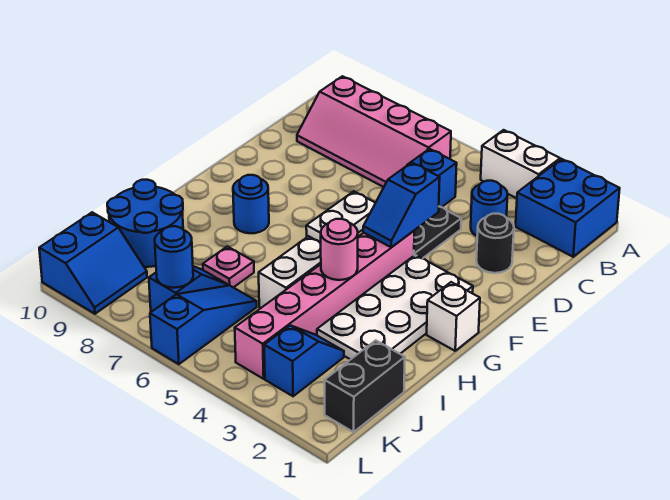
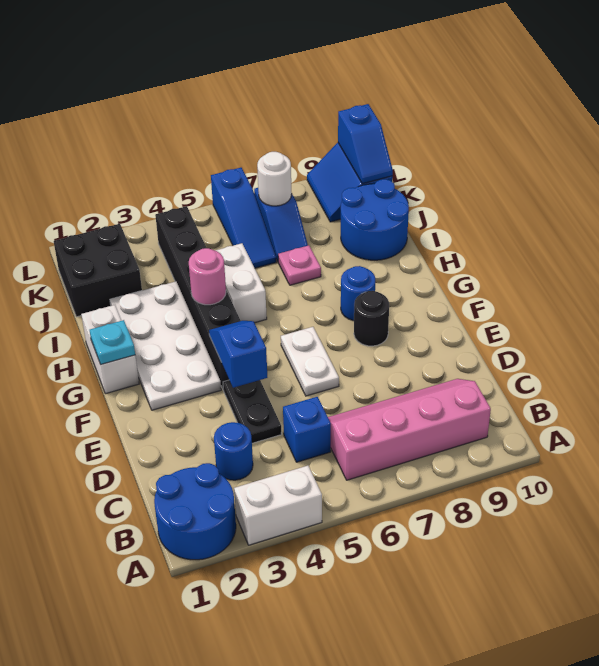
blue 2x2 brick [515,159,620,257] -> blue 2x2 round brick [154,463,236,560]
black 1x1 round brick [476,214,514,273] -> black 1x1 round brick moved to [354,291,389,346]
pink 1x6 brick [235,231,414,379] -> black 1x6 brick [155,206,241,389]
white 1x1 brick [427,282,480,351] -> white 1x2 brick [81,305,139,394]
none -> cyan 1x1 plate [90,320,135,364]
black 1x2 brick [325,340,405,432] -> black 2x2 brick [54,224,142,317]
blue 1x2 slope [264,325,344,396] -> blue 1x2 slope moved to [338,104,393,184]
blue 1x1 round brick [155,226,193,288] -> white 1x1 round brick [257,152,292,206]

